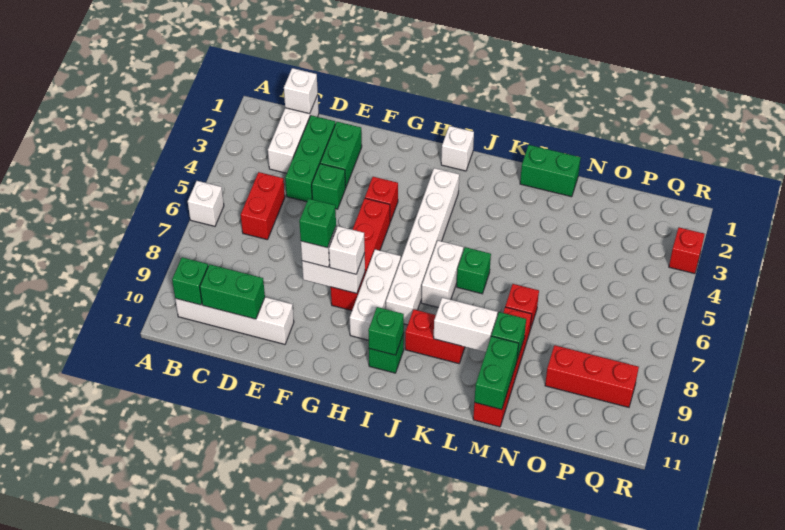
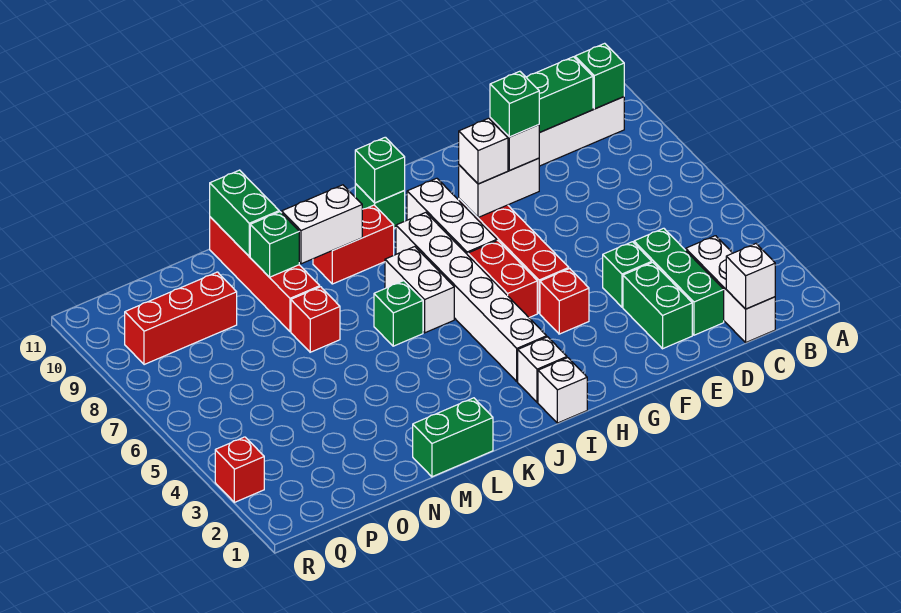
white 1x1 brick [188,181,224,226] -> white 1x1 brick moved to [518,337,567,402]
red 1x2 brick [241,172,285,240] -> red 1x2 brick moved to [468,241,537,318]

